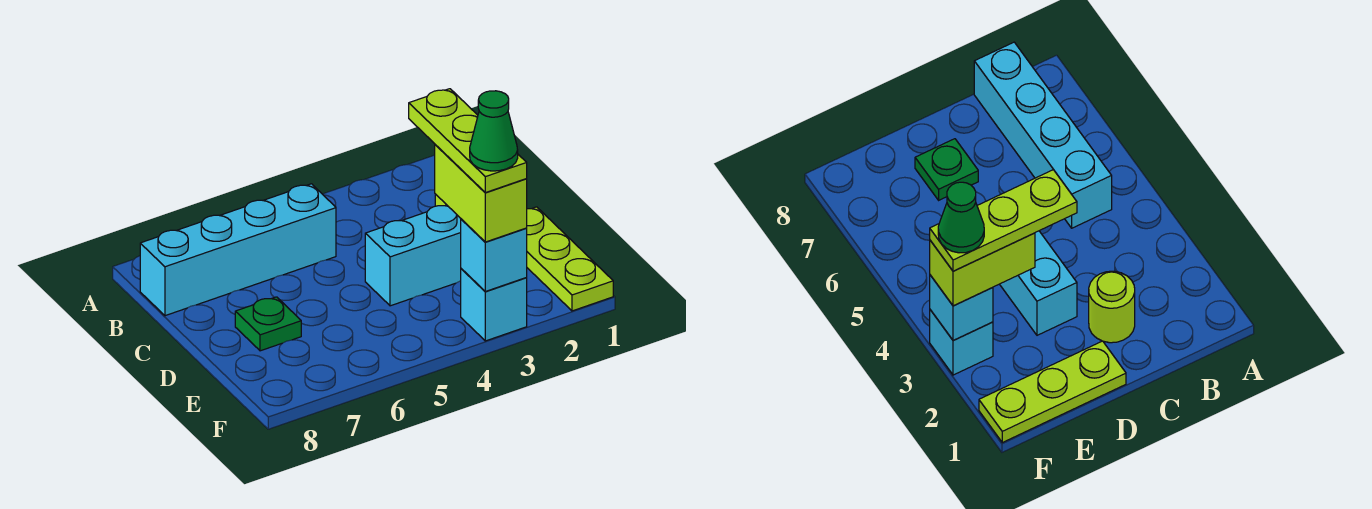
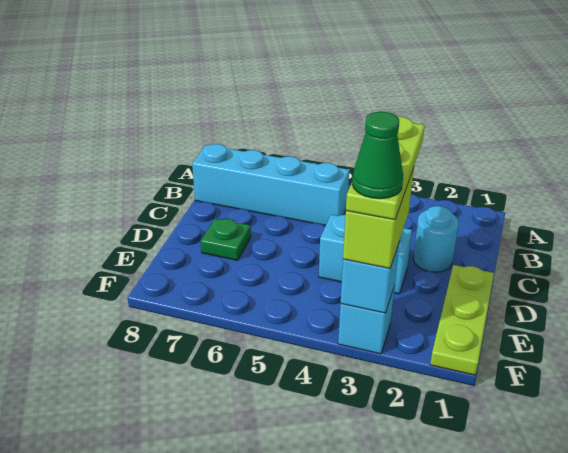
lime 1x1 round brick [1089,271,1135,343] -> cyan 1x1 round brick [413,206,459,272]

